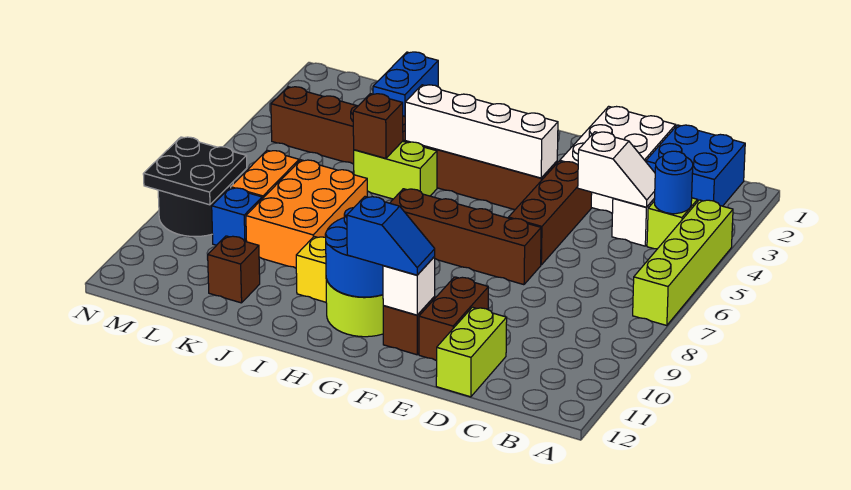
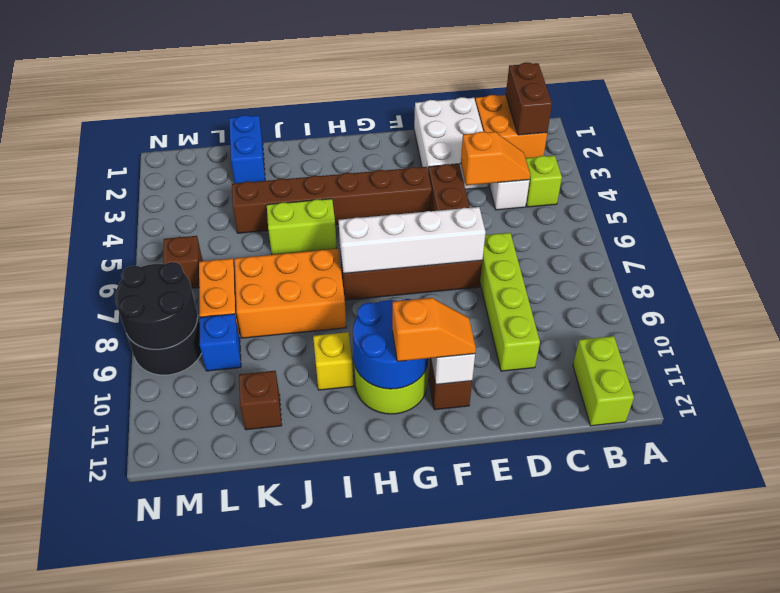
lime 1x4 brick [633,200,733,326] -> lime 1x4 brick moved to [480,233,540,371]
blue 2x2 brick [646,125,745,206] -> orange 2x2 brick [475,95,547,158]
blue 1x1 round brick [654,151,693,214] -> none
white 1x2 slope [578,132,655,207] -> orange 1x2 slope [461,132,530,185]
lime 1x2 brick [436,307,507,397] -> lime 1x2 brick moved to [573,336,634,426]
brown 1x2 brick [419,277,488,361] -> brown 1x2 brick moved to [506,62,552,135]
brown 1x8 brick [271,87,557,209] -> brown 1x6 brick [232,167,432,233]
white 1x4 brick [405,85,558,178] -> white 1x4 brick moved to [338,207,486,274]
blue 1x2 slope [347,197,435,275] -> orange 1x2 slope [392,298,476,362]
brown 1x1 brick [353,94,403,158] -> brown 1x1 brick moved to [163,236,203,288]
orange 2x3 brick [246,160,367,268] -> orange 2x3 brick turned to [235,249,346,338]
black 2x2 plate [143,137,247,205] -> black 2x2 round brick [115,262,198,349]

